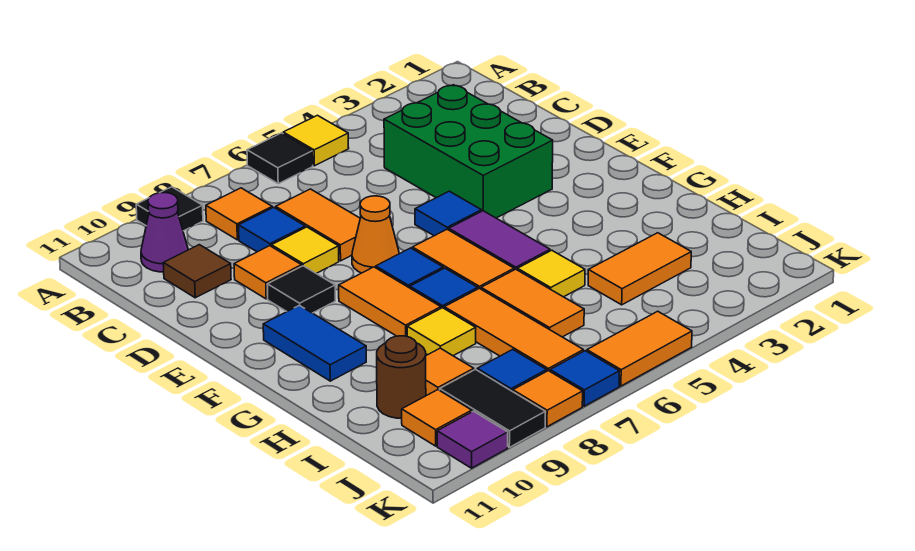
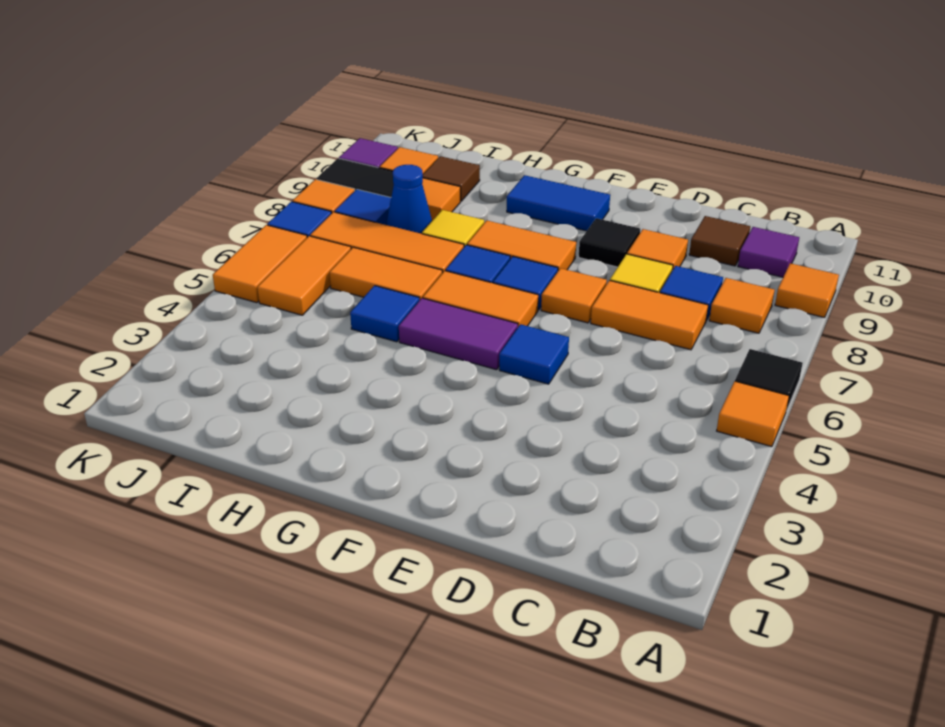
yellow 1x1 tile [283,115,349,166] -> orange 1x1 tile [717,381,789,447]
black 1x1 tile [136,187,203,231] -> orange 1x1 tile [775,263,839,317]
purple 1x1 cone [141,193,188,272] -> purple 1x1 tile [738,227,799,277]
green 2x3 brick [384,85,553,218] -> none
orange 1x1 cone [352,196,399,273] -> orange 1x1 tile [541,268,607,323]
yellow 1x1 tile [518,250,585,297] -> blue 1x1 tile [350,286,419,342]
orange 1x2 tile [588,233,691,305] -> orange 1x2 tile moved to [257,236,351,315]
none -> blue 1x1 cone [386,165,432,234]
brown 1x1 round brick [377,336,426,418] -> brown 1x1 tile [423,156,480,201]

